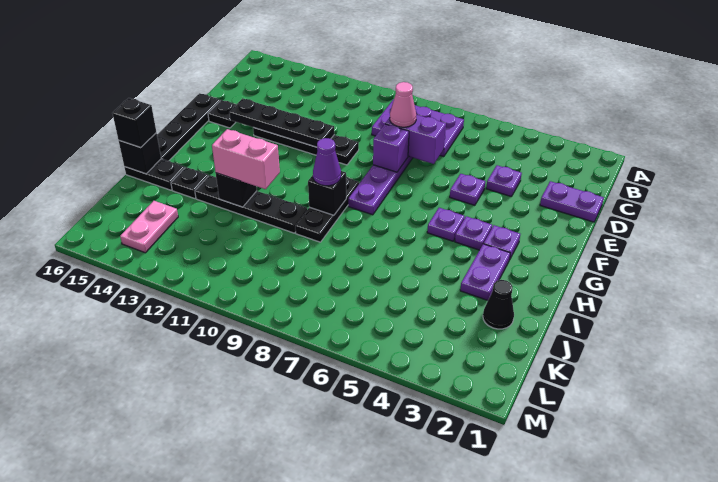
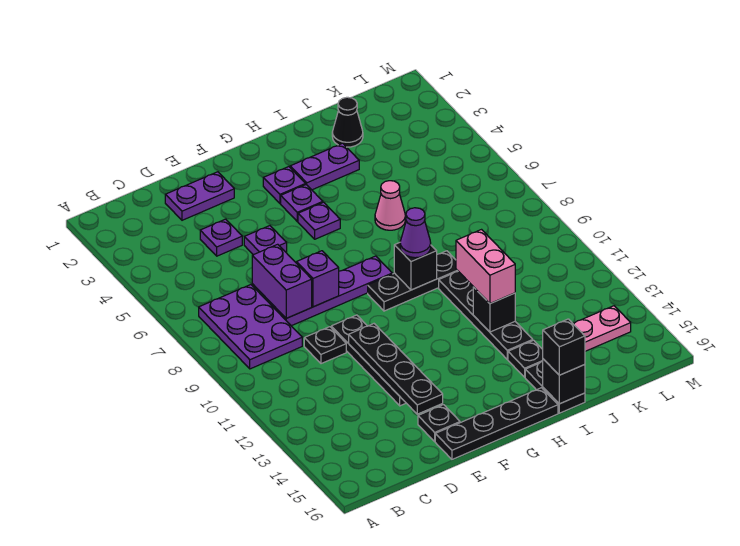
purple 1x2 plate [540,181,604,222] -> purple 1x2 plate turned to [165,172,234,220]
pink 1x1 cone [390,82,416,127] -> pink 1x1 cone moved to [375,181,405,230]
none -> black 1x1 plate [304,327,346,364]

